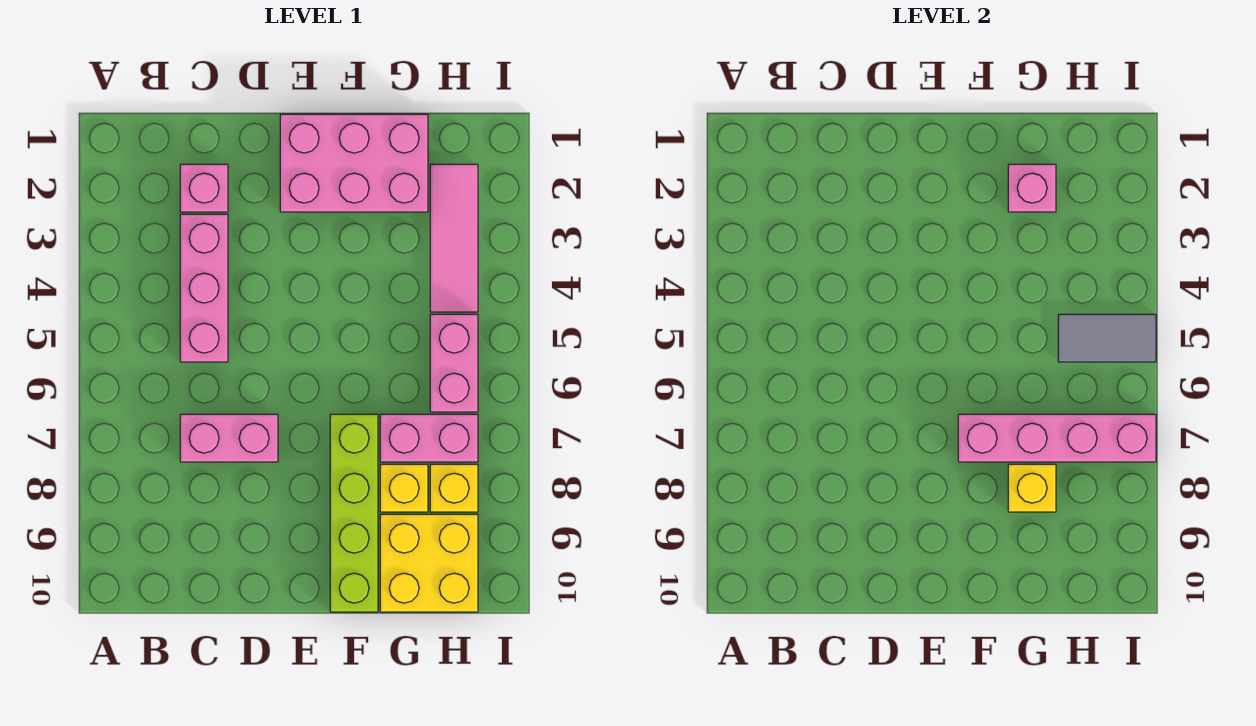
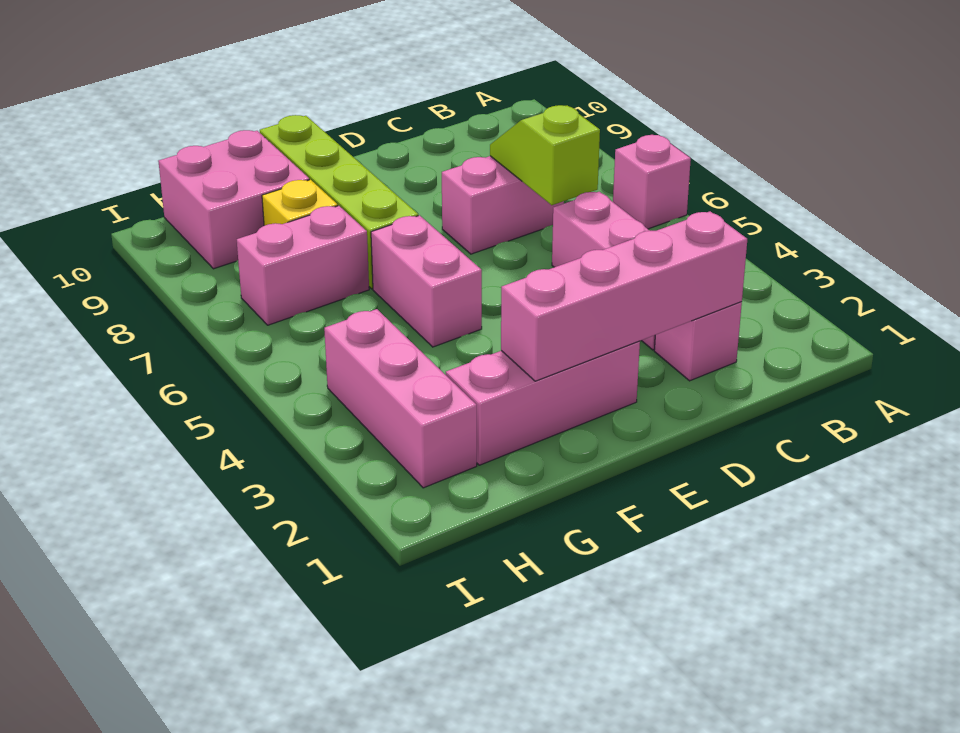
none -> lime 1x2 slope [490,105,600,205]
pink 2x3 brick [280,114,428,212] -> pink 1x3 brick [446,341,640,465]
pink 1x4 brick [958,414,1156,462] -> pink 1x4 brick moved to [501,211,747,381]
pink 1x1 brick [1008,164,1056,212] -> pink 1x1 brick moved to [613,135,691,229]
yellow 1x1 brick [1008,464,1056,512] -> none
yellow 2x2 brick [380,514,478,612] -> pink 2x2 brick [158,130,309,269]
pink 1x3 tile [430,164,478,312] -> pink 1x3 brick [324,309,477,488]
pink 1x2 brick [430,314,478,412] -> pink 1x2 brick moved to [371,215,482,347]
grey 1x2 tile [1058,314,1156,362] -> none
yellow 1x1 brick [430,464,478,512] -> none

